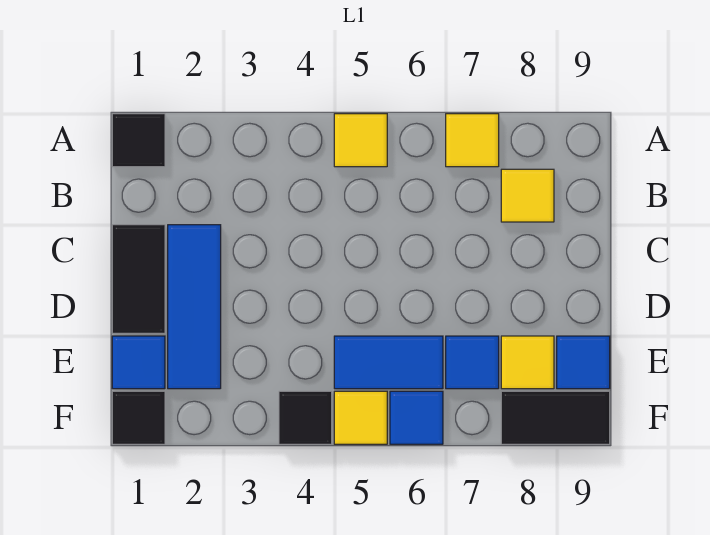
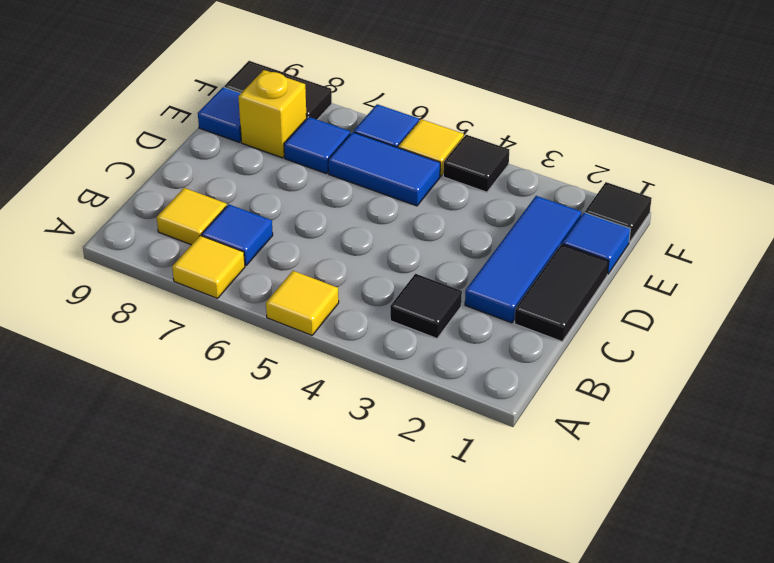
black 1x1 tile [112,114,165,167] -> black 1x1 tile moved to [390,274,462,338]
none -> blue 1x1 tile [202,204,273,265]
yellow 1x1 tile [501,336,554,389] -> yellow 1x1 brick [238,70,307,158]

